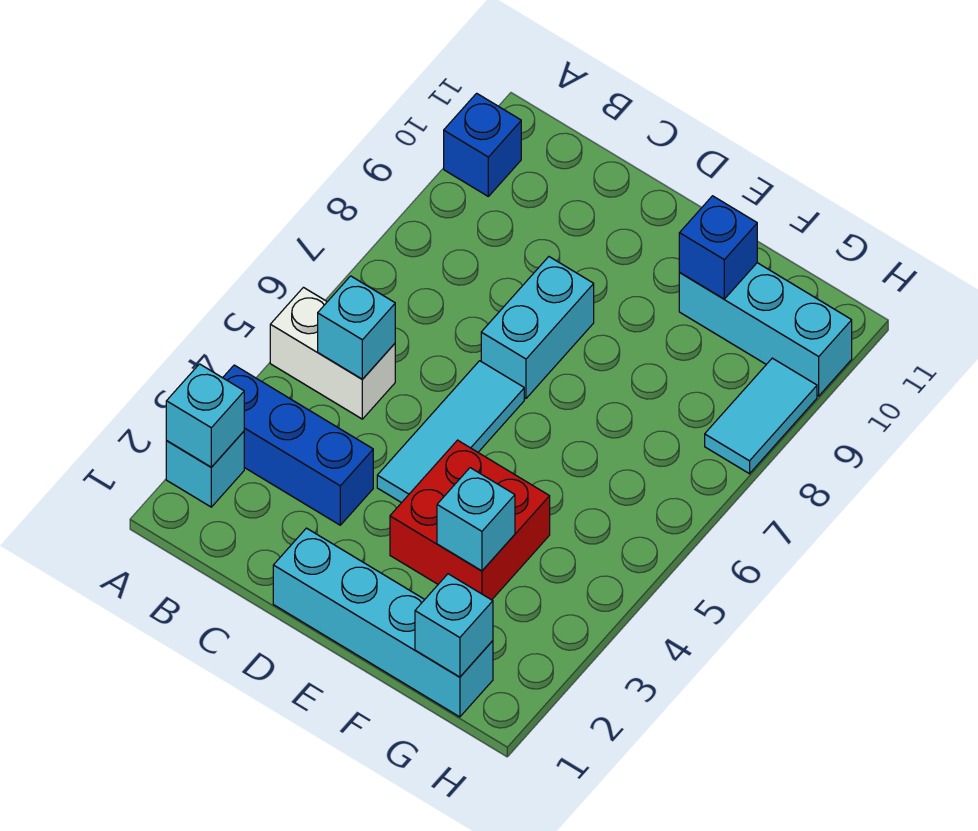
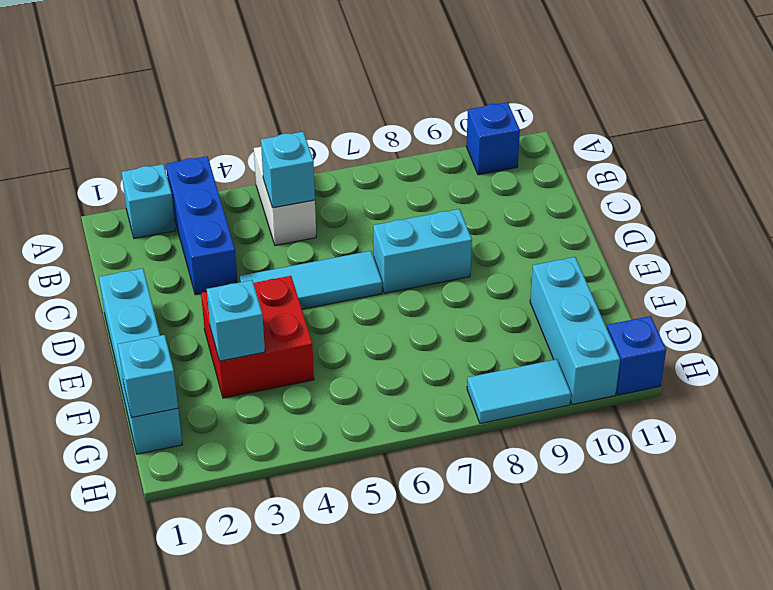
cyan 1x1 brick [166,364,244,467] -> none
blue 1x1 brick [679,196,757,299] -> blue 1x1 brick moved to [607,316,666,395]

